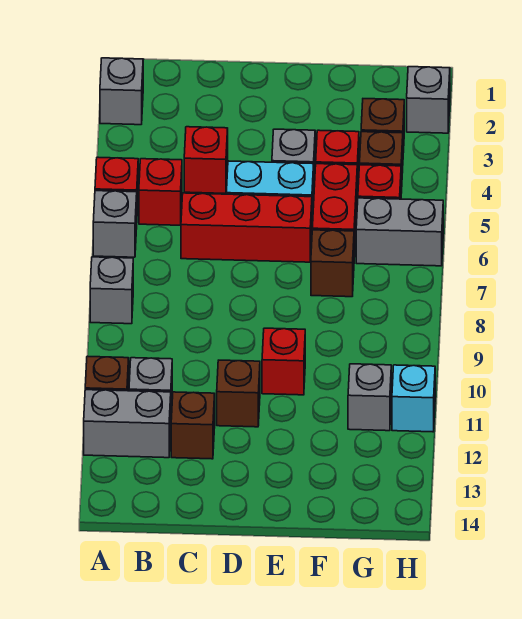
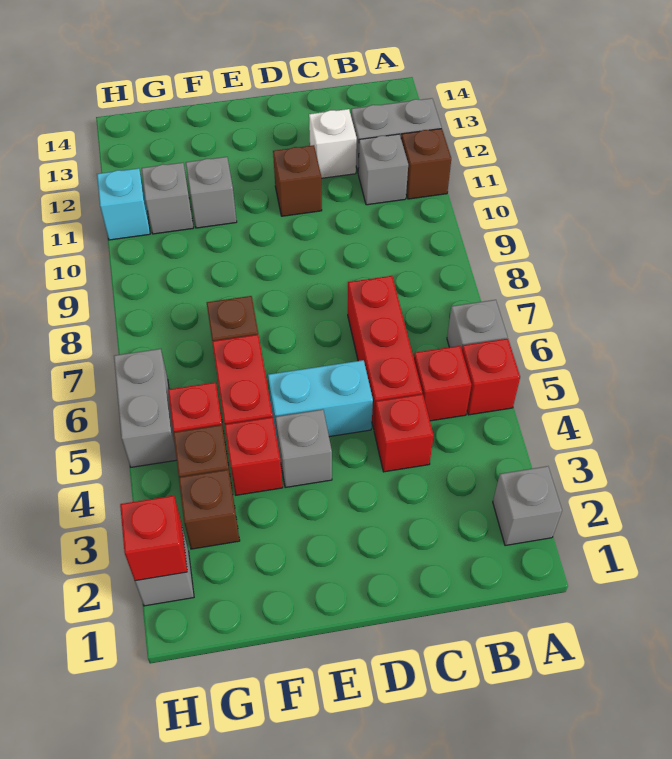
grey 1x1 brick [90,257,133,324] -> grey 1x1 brick moved to [186,157,237,228]
red 1x3 brick [181,193,312,262] -> red 1x3 brick turned to [348,276,422,428]
brown 1x1 brick [171,392,215,459] -> white 1x1 brick [309,109,357,178]
red 1x1 brick [262,328,305,395] -> red 1x1 brick moved to [120,496,187,581]
grey 1x2 brick [356,198,443,266] -> grey 1x2 brick turned to [114,349,177,467]

